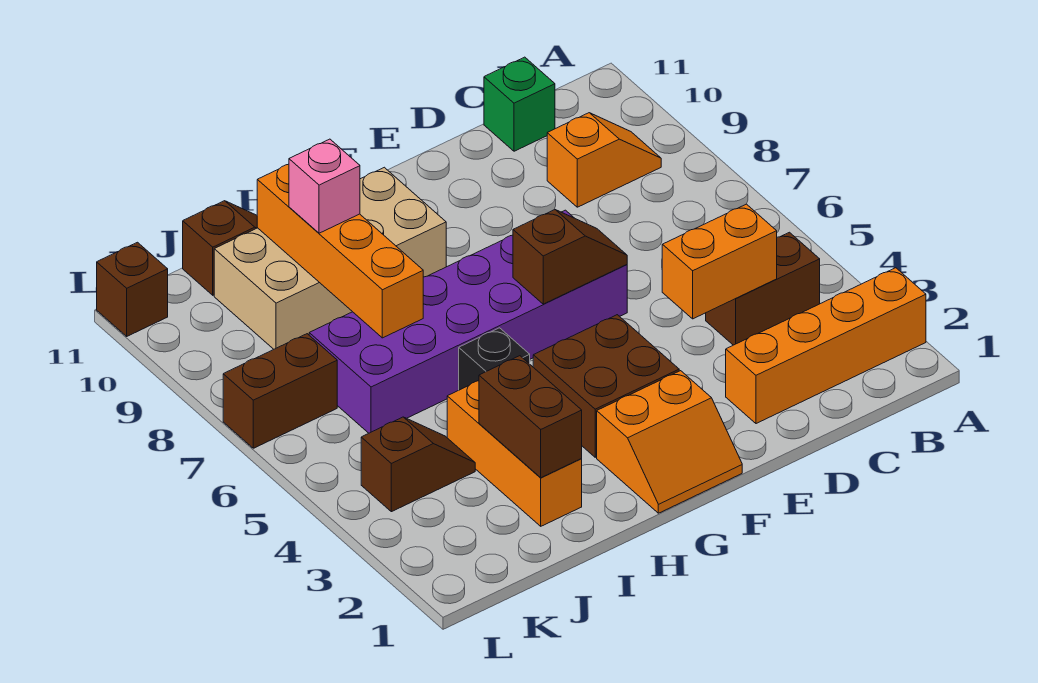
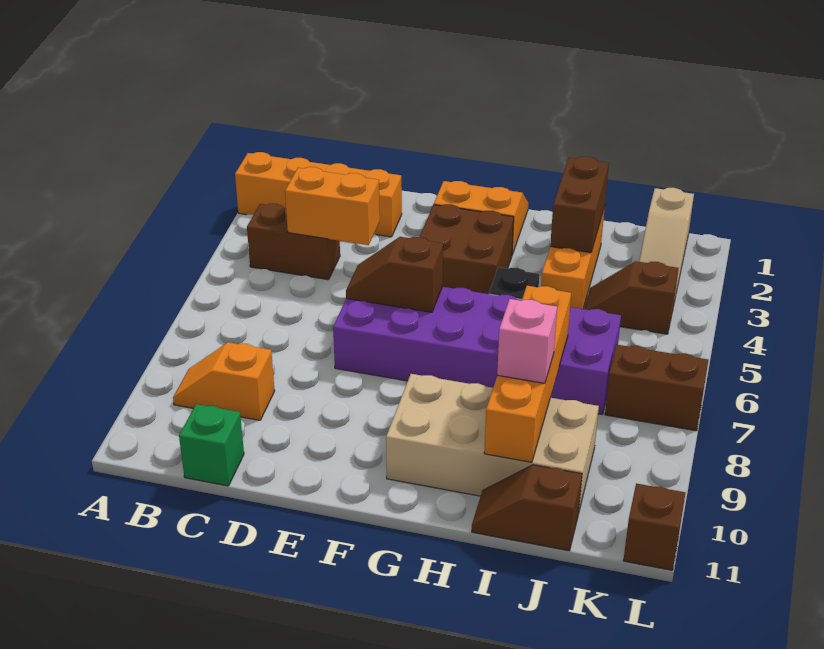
none -> tan 1x3 slope [639,188,694,302]

